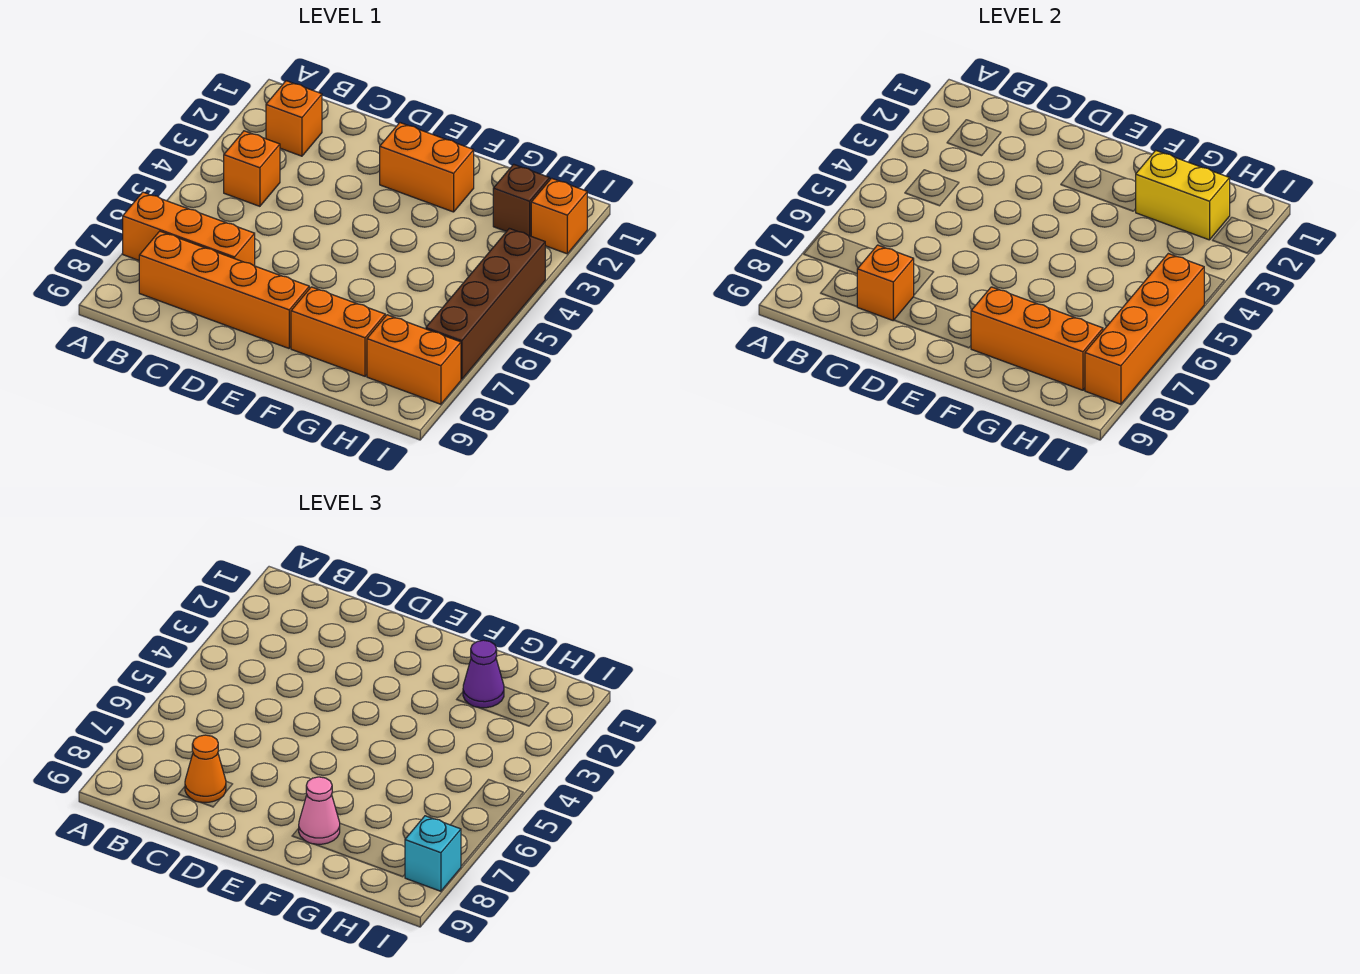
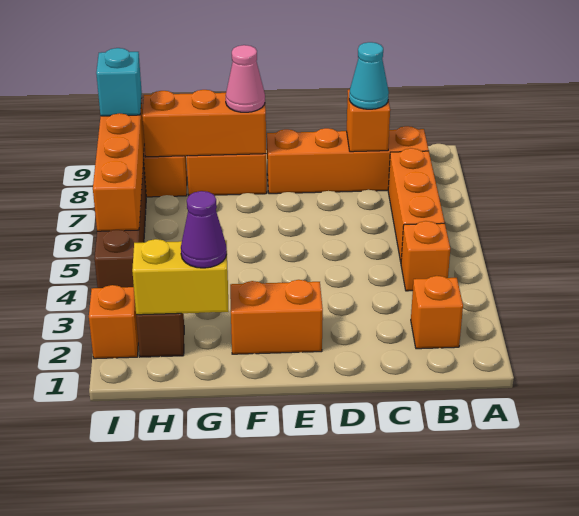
orange 1x3 brick [123,192,255,266] -> orange 1x3 brick turned to [388,148,445,262]
orange 1x1 cone [185,735,226,802] -> cyan 1x1 cone [349,42,389,109]

